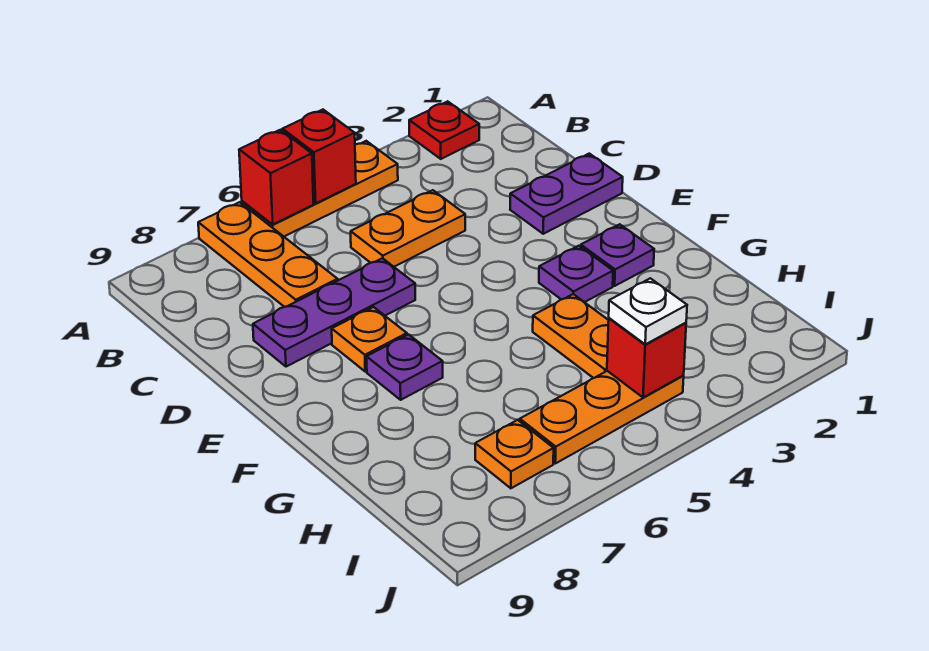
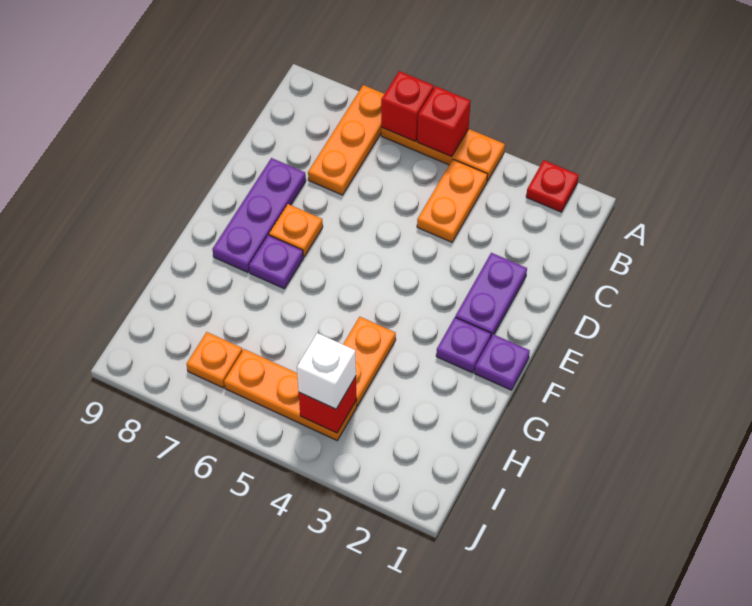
orange 1x2 plate [351,190,465,267] -> orange 1x2 plate turned to [417,160,488,242]
purple 1x2 plate [510,154,623,234] -> purple 1x2 plate turned to [455,253,527,337]
purple 1x3 plate [253,258,415,367] -> purple 1x3 plate turned to [212,158,306,272]
purple 1x1 plate [539,246,613,302] -> purple 1x1 plate moved to [475,334,530,390]
white 1x1 plate [609,278,687,344] -> white 1x1 brick [297,333,356,409]

